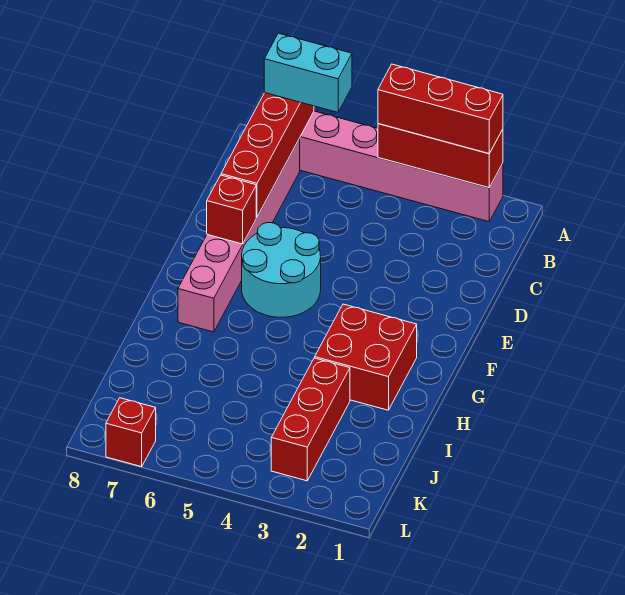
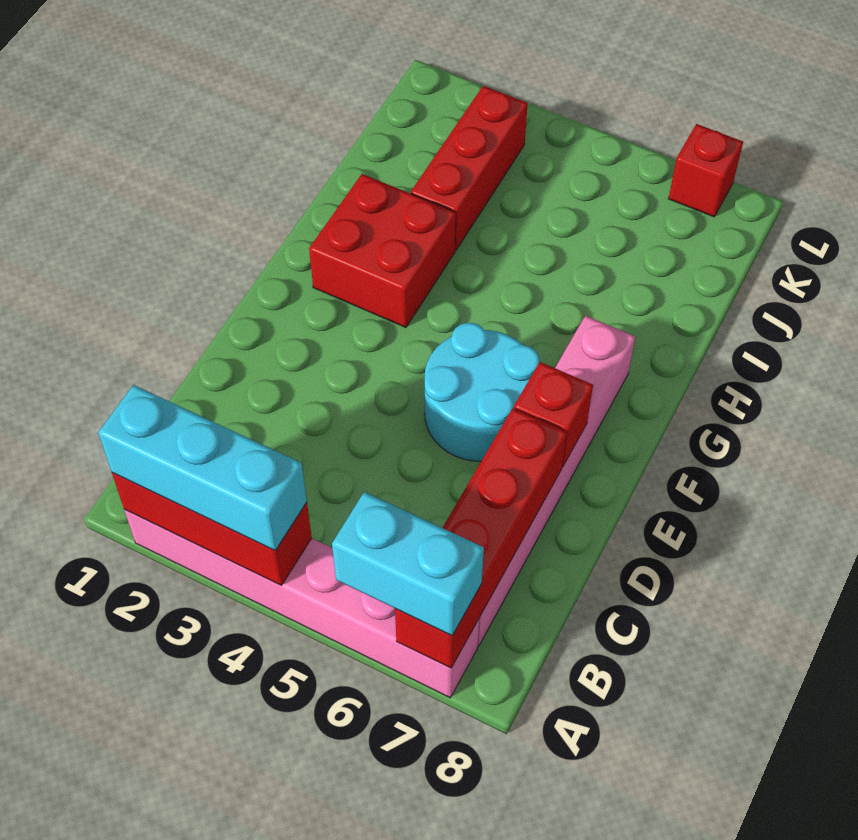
red 1x3 brick [378,64,503,154] -> cyan 1x3 brick [98,385,307,551]

